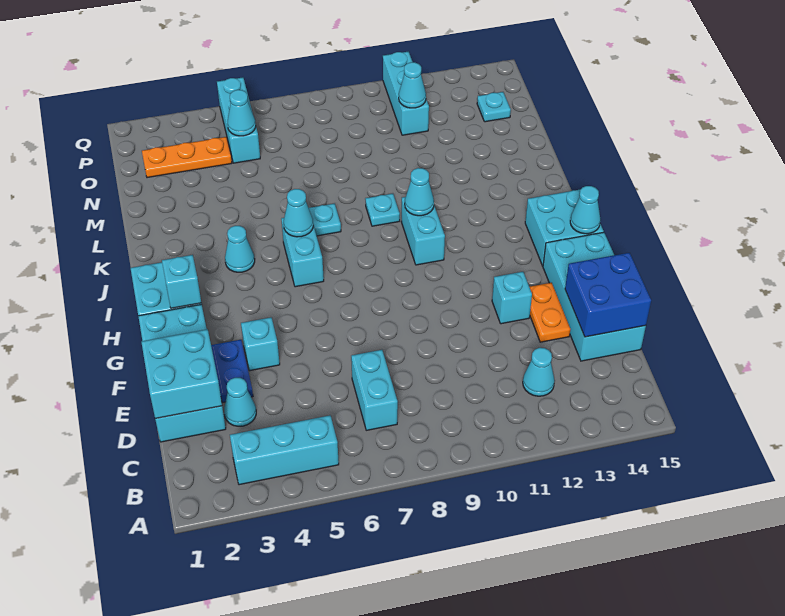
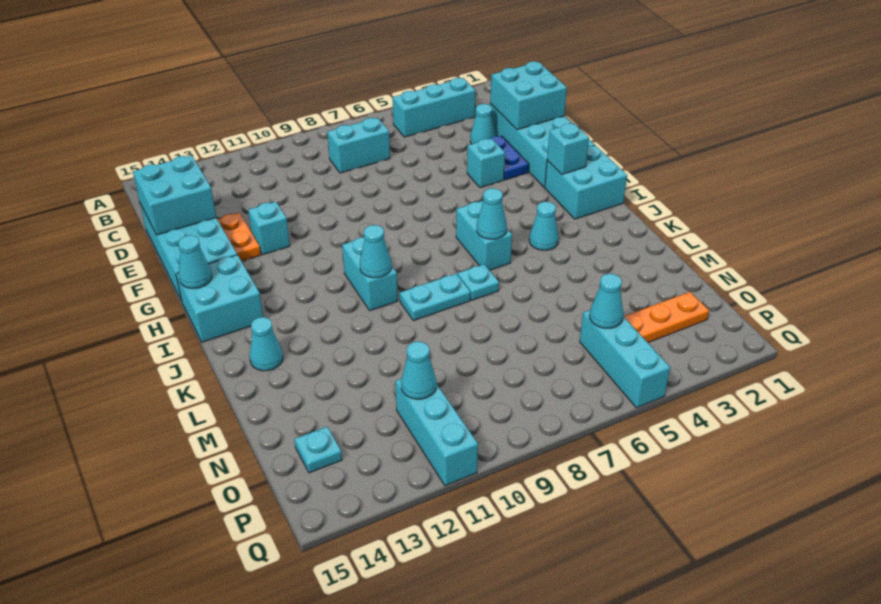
cyan 1x2 brick [351,350,398,430] -> cyan 1x2 brick turned to [327,118,390,173]
cyan 1x1 cone [523,348,555,396] -> cyan 1x1 cone moved to [250,317,283,371]
blue 2x2 brick [565,253,651,337] -> cyan 2x2 brick [133,155,216,235]
cyan 1x1 plate [365,194,400,226] -> cyan 1x2 plate [400,274,470,321]

